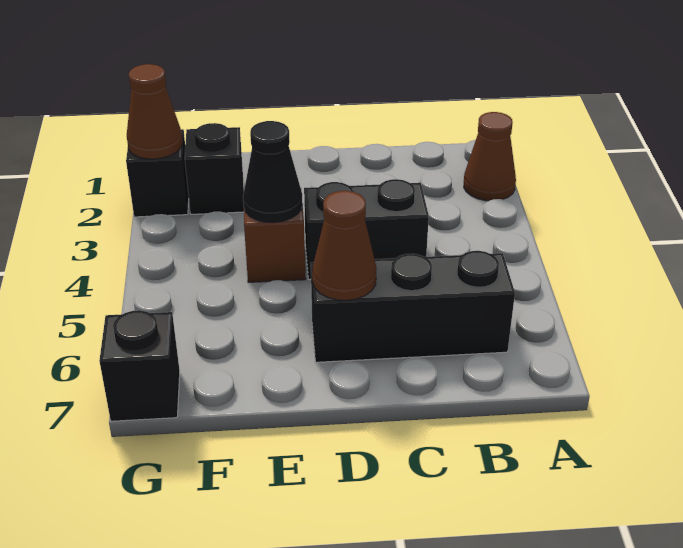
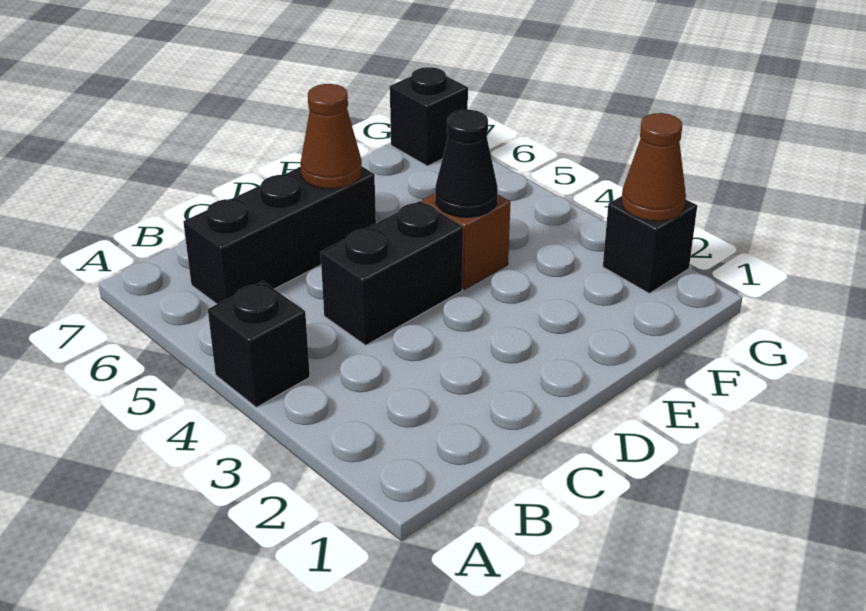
brown 1x1 cone [464,112,516,201] -> none
black 1x1 brick [185,123,244,214] -> black 1x1 brick moved to [208,281,310,407]

